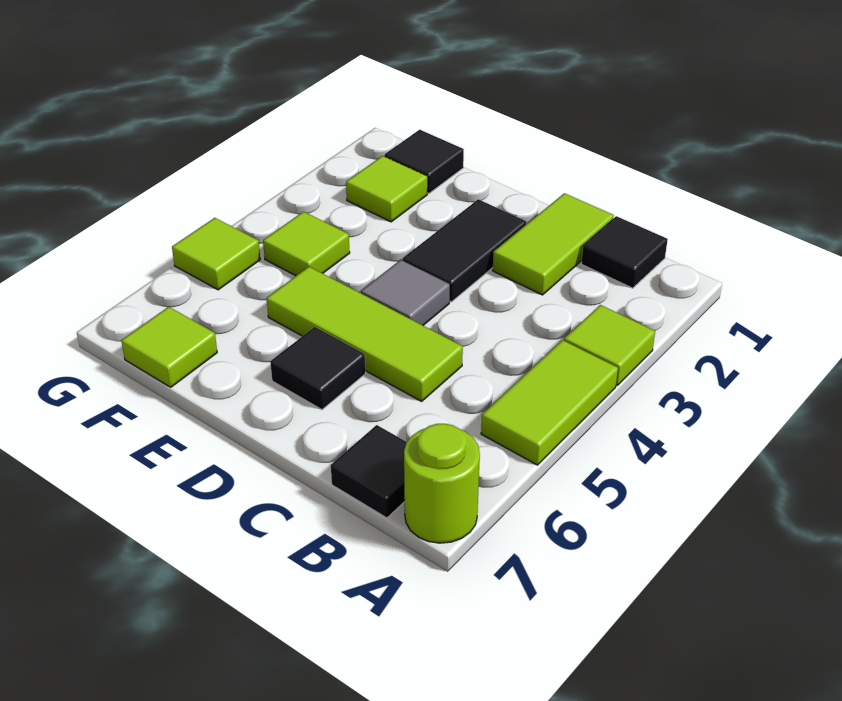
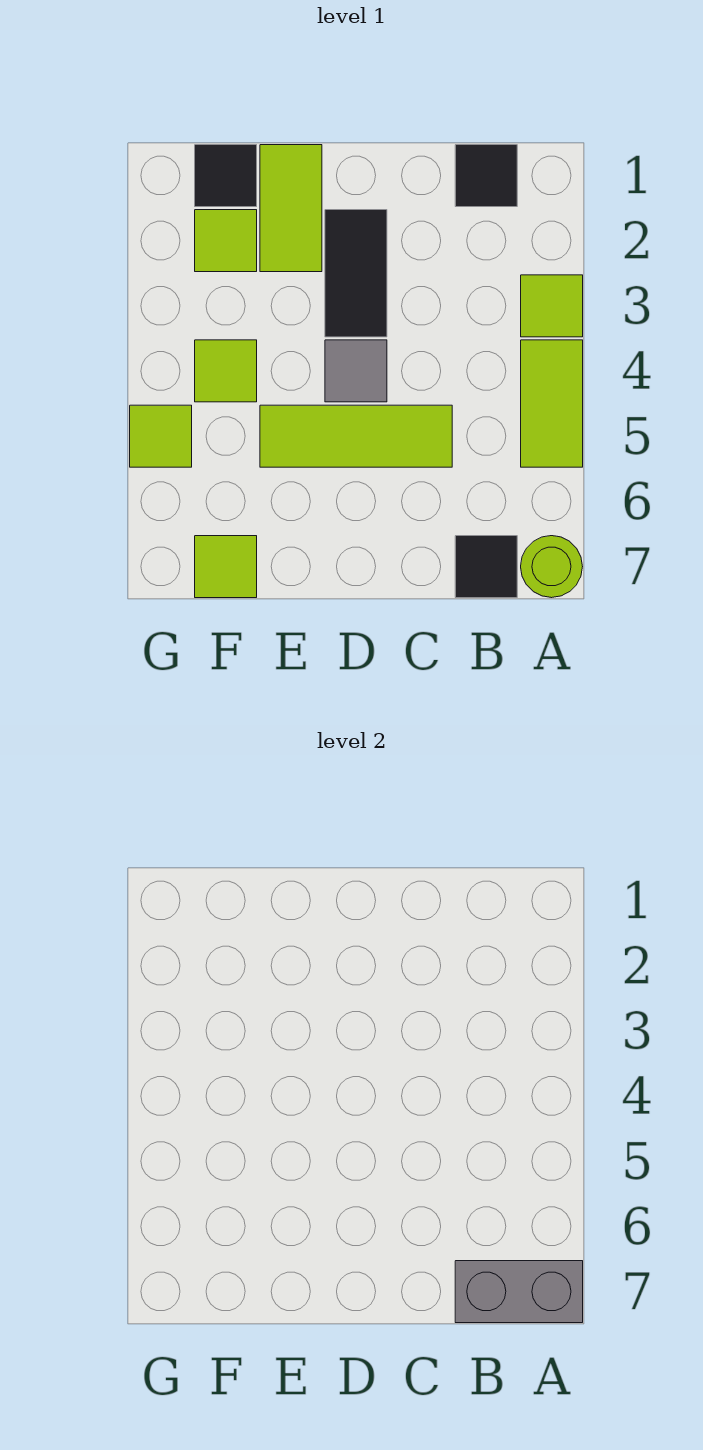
none -> grey 1x2 brick [455,1261,583,1323]
lime 1x2 tile [493,193,614,295] -> lime 1x2 tile moved to [260,145,322,272]
black 1x1 tile [270,327,365,410] -> none

